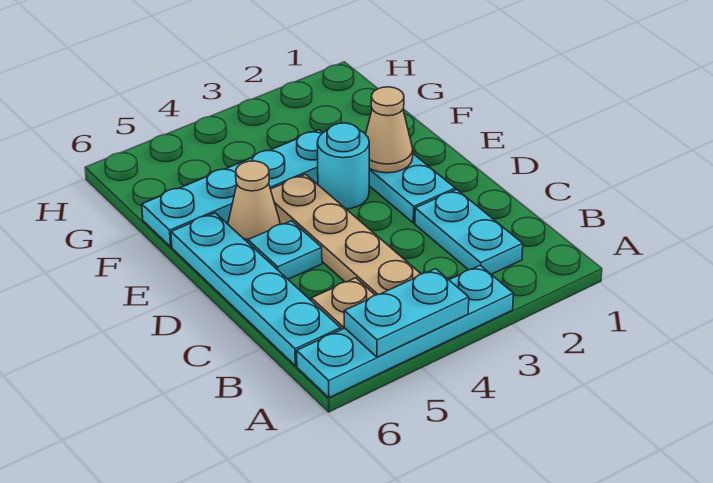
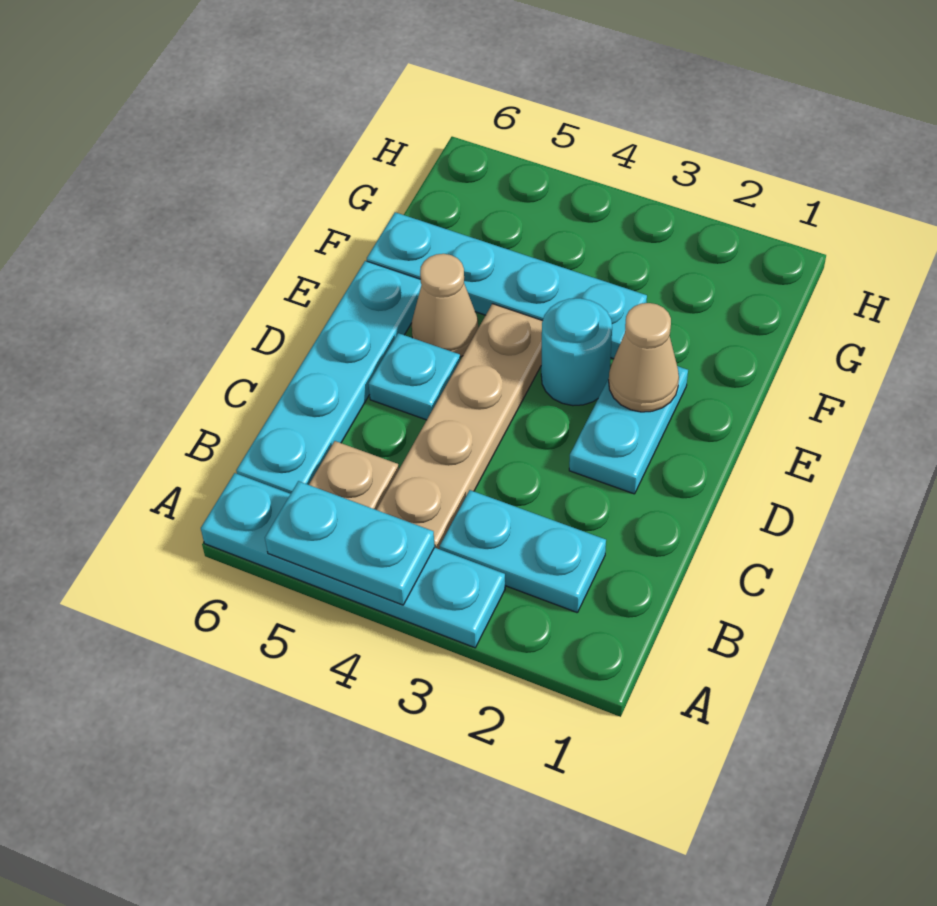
cyan 1x2 plate [415,189,523,274] -> cyan 1x2 plate turned to [440,490,606,613]

